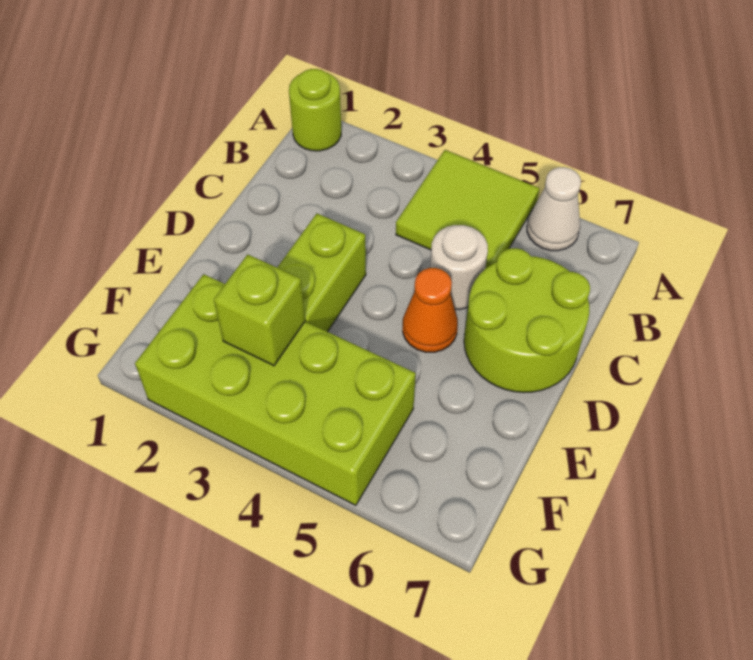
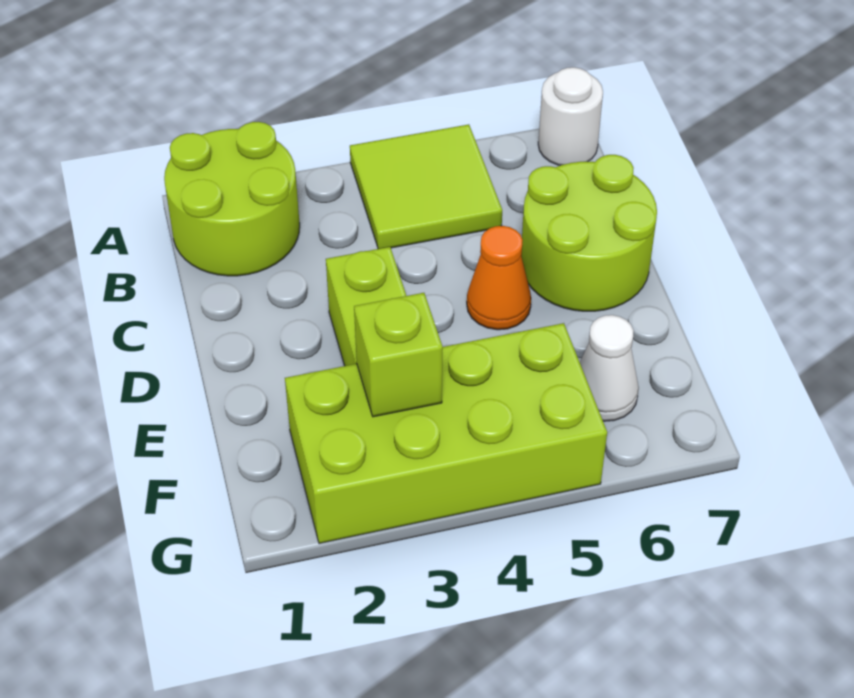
lime 1x1 round brick [289,69,341,151] -> lime 2x2 round brick [164,122,300,276]
white 1x1 cone [527,167,581,251] -> white 1x1 cone moved to [580,315,639,421]
white 1x1 round brick [430,225,488,310] -> white 1x1 round brick moved to [538,67,603,165]

